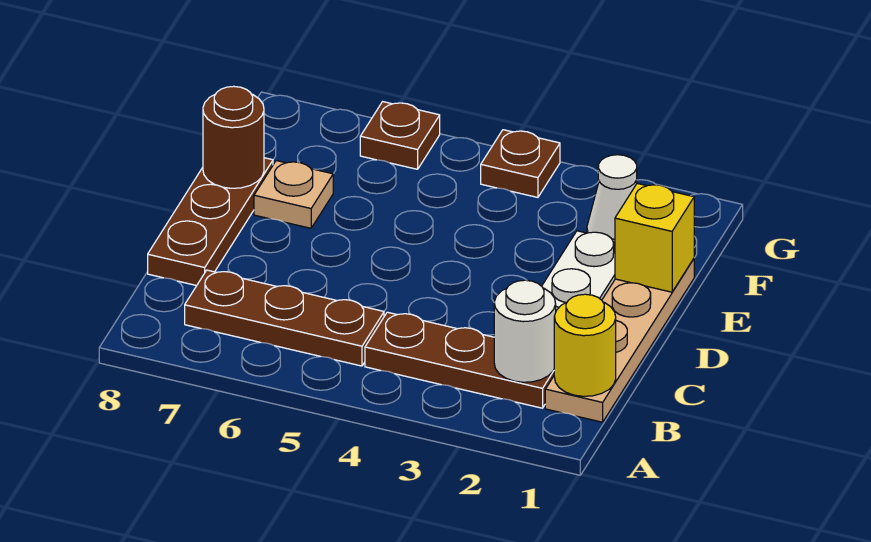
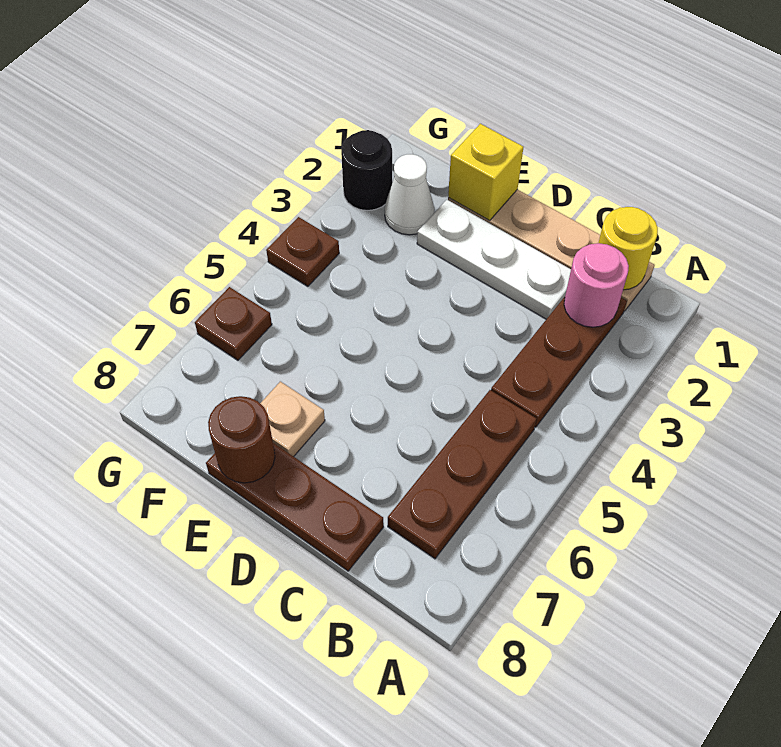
white 1x1 round brick [494,280,556,382] -> pink 1x1 round brick [564,243,629,327]
none -> black 1x1 round brick [341,130,392,210]

